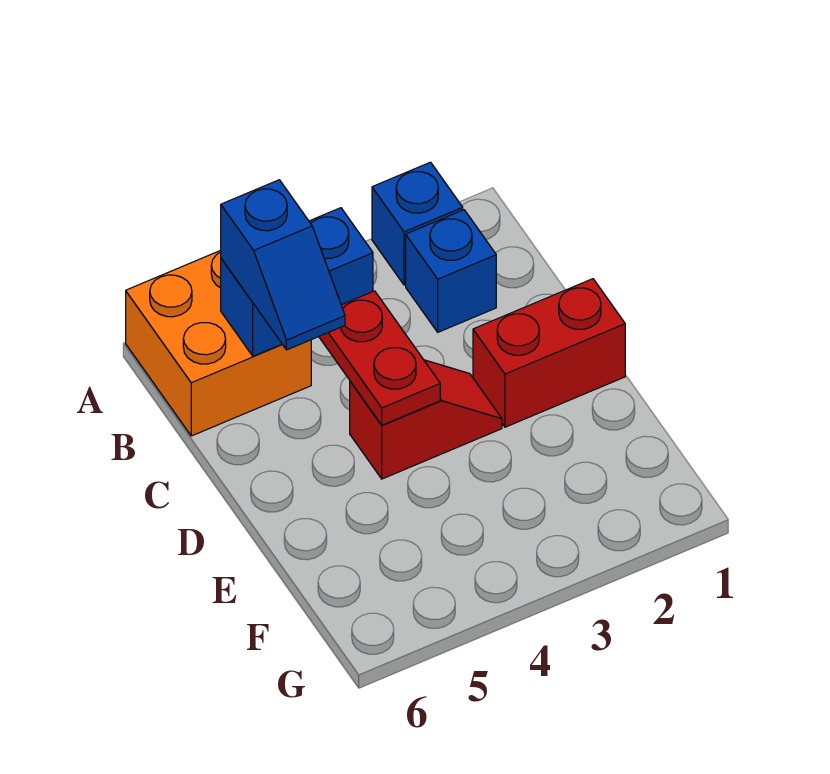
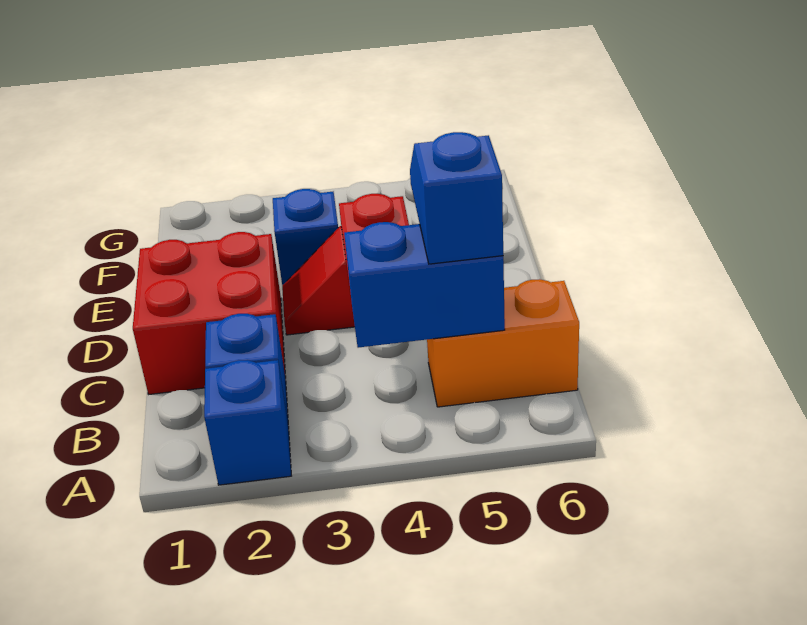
orange 2x2 brick [126,250,311,436] -> orange 1x2 brick [427,279,579,407]
red 1x2 brick [473,279,625,427] -> red 2x2 brick [133,232,286,394]
none -> blue 1x1 brick [273,189,338,286]

